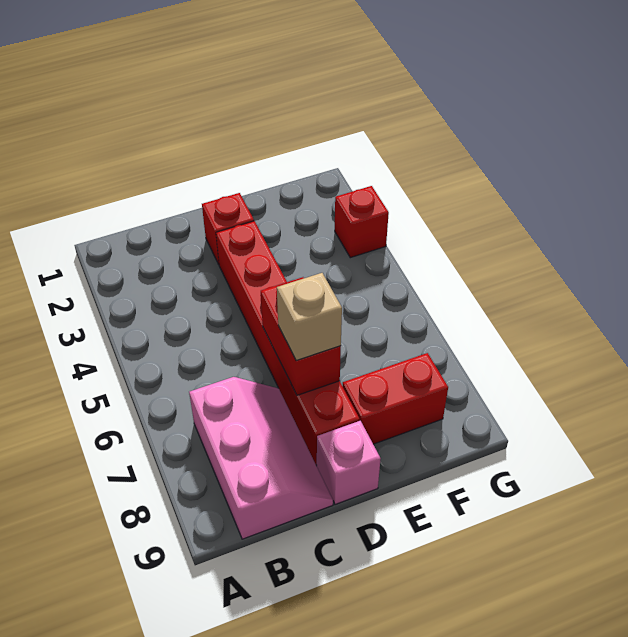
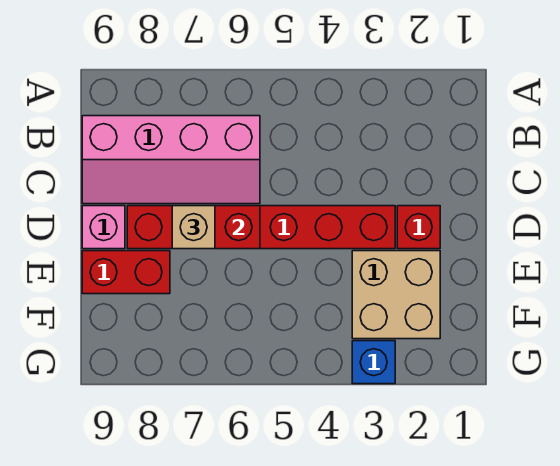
pink 2x3 slope [189,377,333,539] -> pink 2x4 slope [82,116,260,204]
none -> tan 2x2 brick [352,251,440,339]
red 1x2 brick [343,353,448,444] -> red 1x2 brick turned to [82,251,170,294]
red 1x1 brick [335,186,389,258] -> blue 1x1 brick [352,341,395,384]

